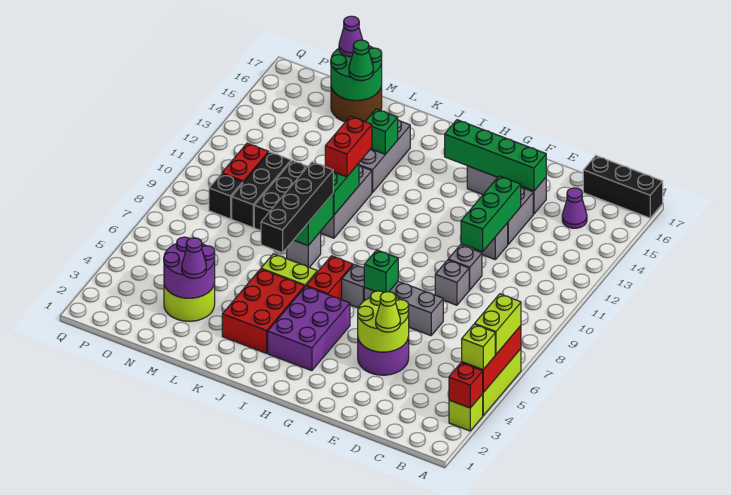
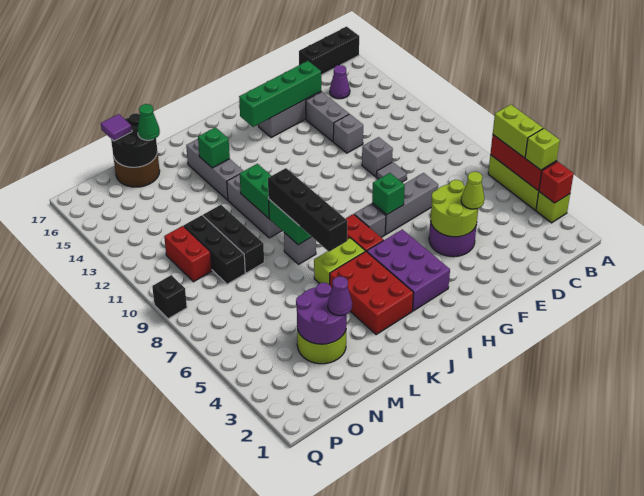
grey 1x1 brick [435,260,469,305] -> grey 1x1 tile [376,162,407,182]
green 1x3 brick [461,176,521,252] -> none
red 1x2 brick [325,116,372,177] -> none
green 2x2 round brick [331,46,382,101] -> black 2x2 round brick [111,113,157,167]
purple 1x1 cone [339,16,363,57] -> purple 1x1 tile [101,114,132,141]
black 1x1 brick [209,174,243,219] -> black 1x1 brick moved to [152,275,187,319]

